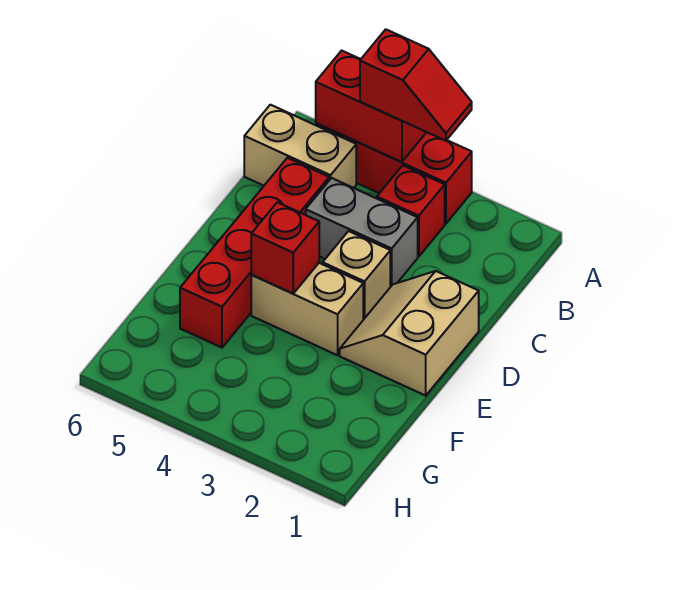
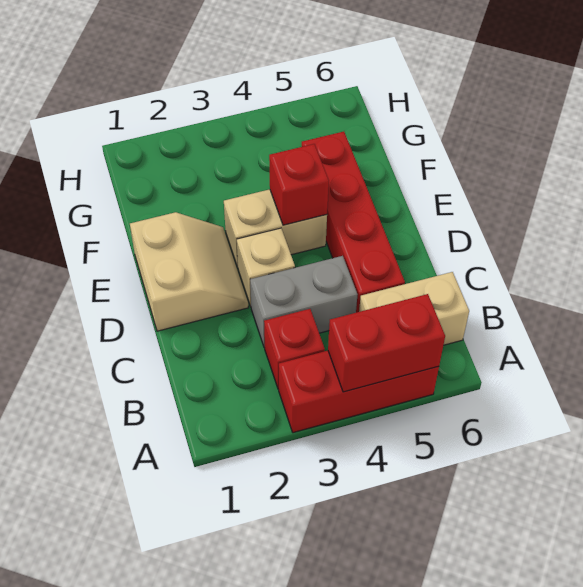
red 1x2 slope [360,29,472,141] -> none

